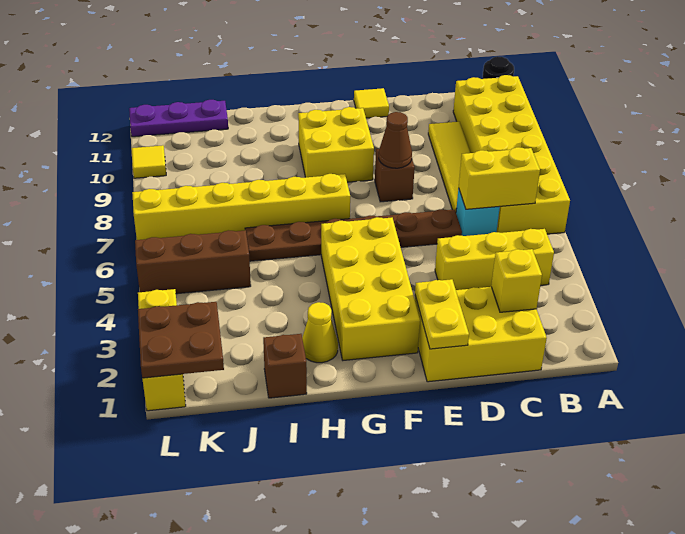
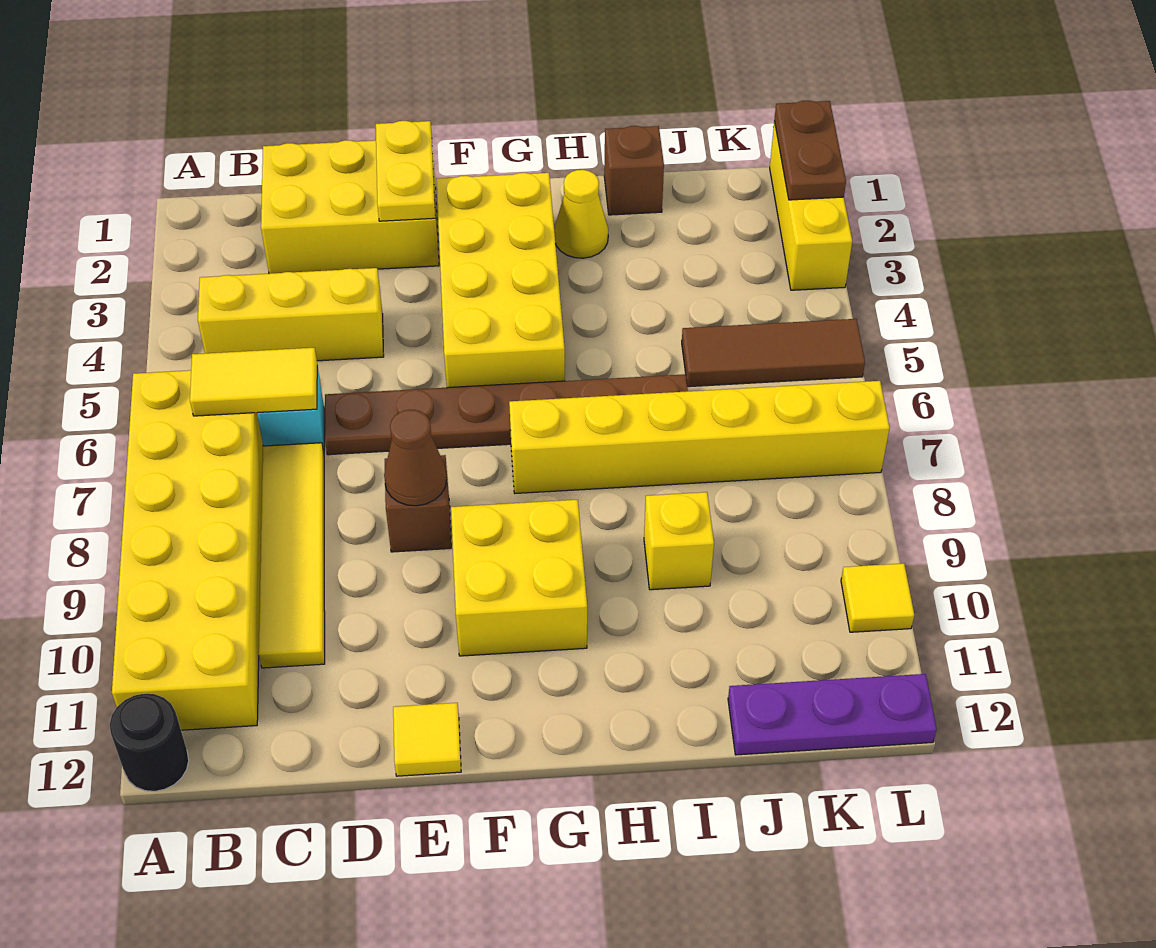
yellow 1x2 brick [459,147,540,209] -> yellow 1x2 tile [190,348,317,416]
yellow 1x1 brick [491,249,542,312] -> yellow 1x1 brick moved to [644,492,714,590]
brown 1x3 brick [135,230,251,294] -> brown 1x3 tile [682,319,865,387]
brown 2x2 plate [138,302,224,378] -> brown 1x2 plate [774,100,846,200]

